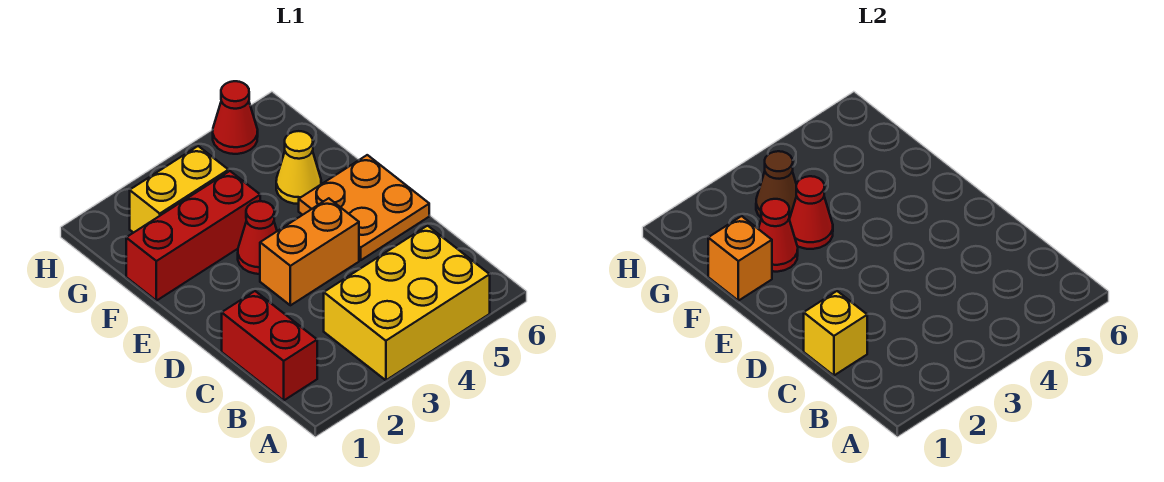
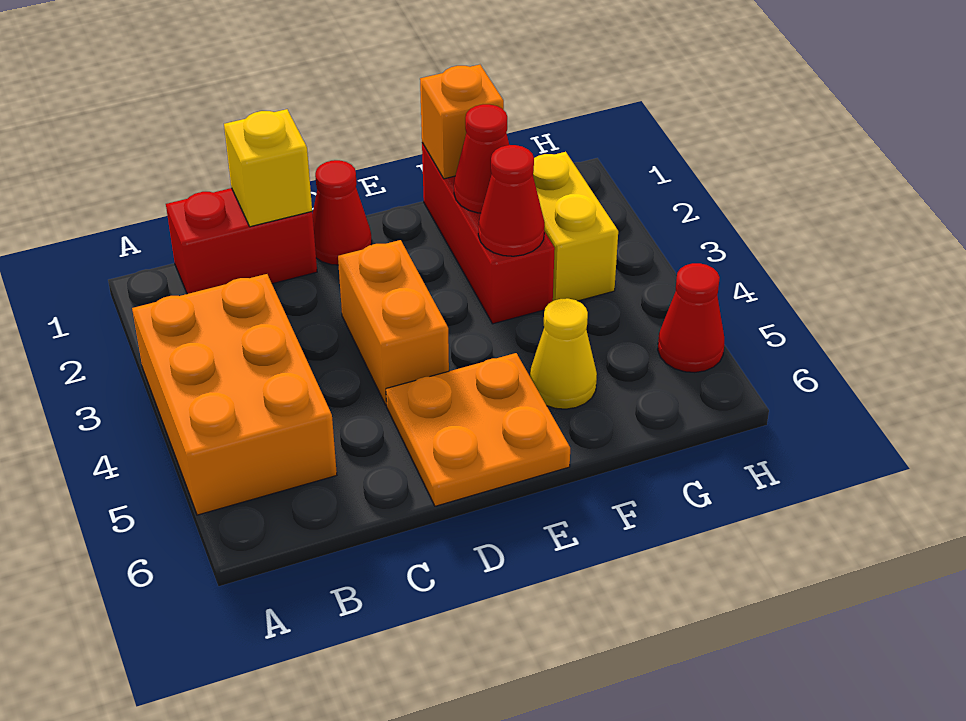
yellow 2x3 brick [324,226,490,380] -> orange 2x3 brick [132,274,337,515]
red 1x1 cone [238,201,277,274] -> red 1x1 cone moved to [313,160,372,265]
brown 1x1 cone [756,151,796,219] -> none

